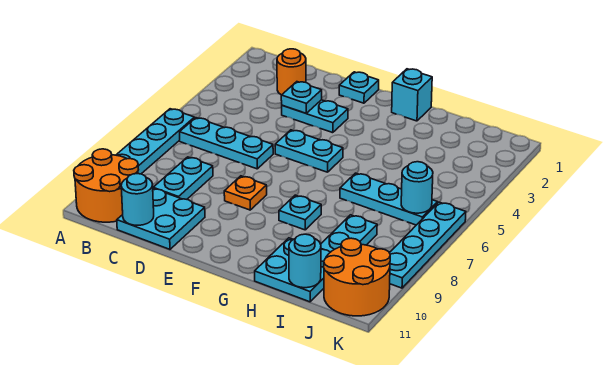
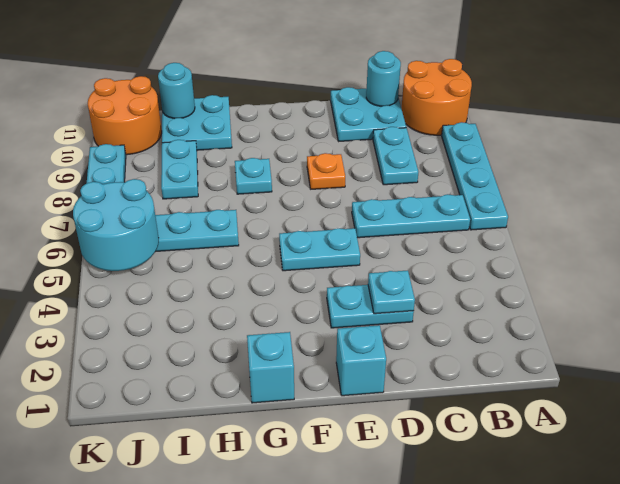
orange 1x1 round brick [277,49,306,95] -> none
cyan 1x1 plate [339,72,379,103] -> cyan 1x1 brick [336,325,386,396]
cyan 1x1 round brick [401,162,433,213] -> cyan 2x2 round brick [73,179,159,271]

